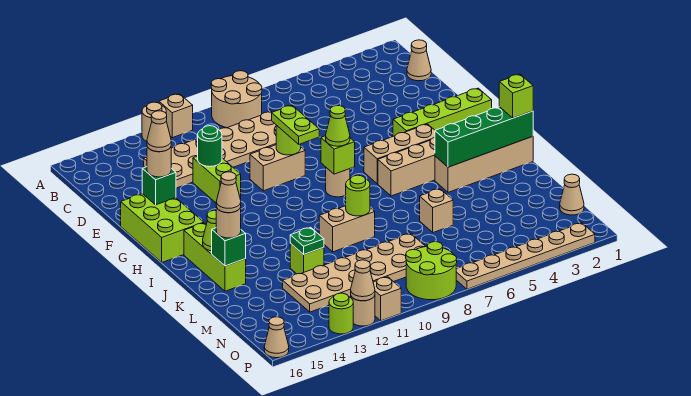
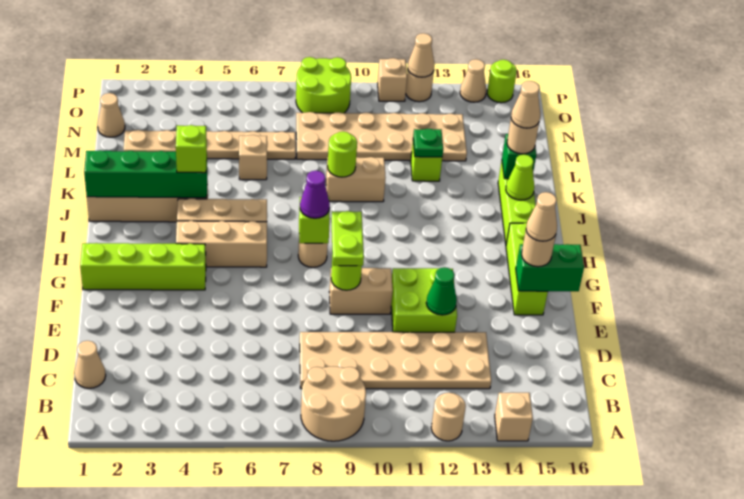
tan 1x1 brick [159,94,193,138] -> tan 1x1 brick moved to [495,393,533,441]
lime 1x2 brick [193,156,241,203] -> lime 2x2 brick [391,268,457,332]
green 1x1 round brick [197,126,222,167] -> green 1x1 cone [426,267,457,315]
lime 2x3 brick [121,194,204,262] -> lime 1x3 brick [506,223,548,315]
green 1x1 brick [142,167,176,205] -> green 1x2 brick [516,244,584,291]
lime 1x1 cone [326,106,350,146] -> purple 1x1 cone [300,171,330,218]
lime 1x1 brick [499,74,533,118] -> lime 1x1 brick moved to [176,125,207,173]
tan 1x6 plate [456,223,595,289] -> tan 1x6 plate moved to [124,130,296,159]
lime 1x1 round brick [329,293,353,334] -> lime 1x1 round brick moved to [487,60,517,103]
tan 1x1 cone [264,317,289,358] -> tan 1x1 cone moved to [460,59,486,102]

